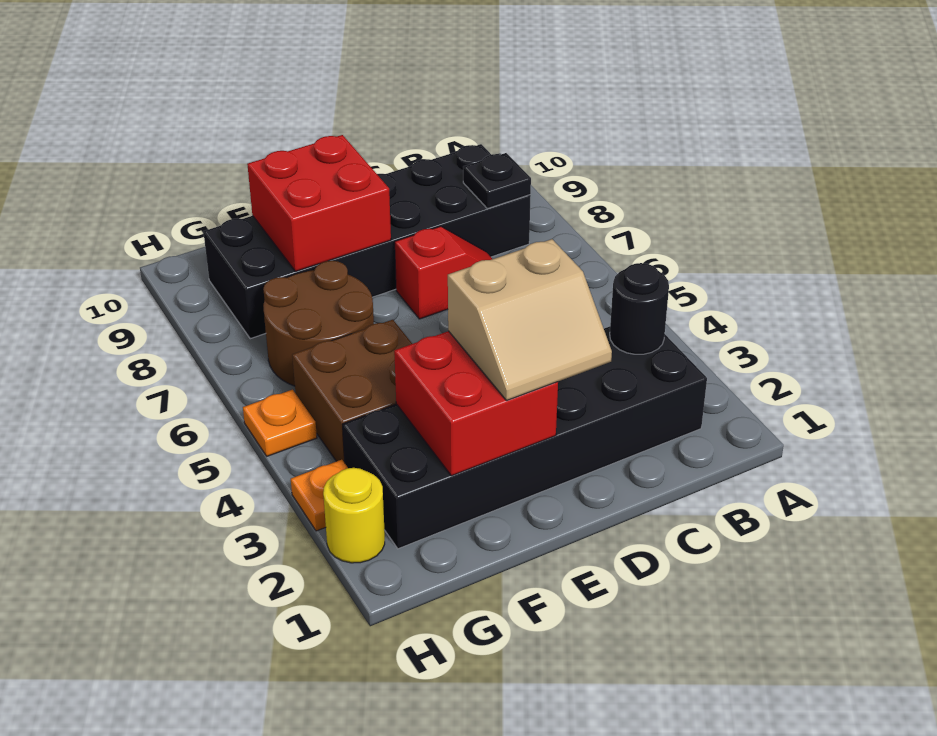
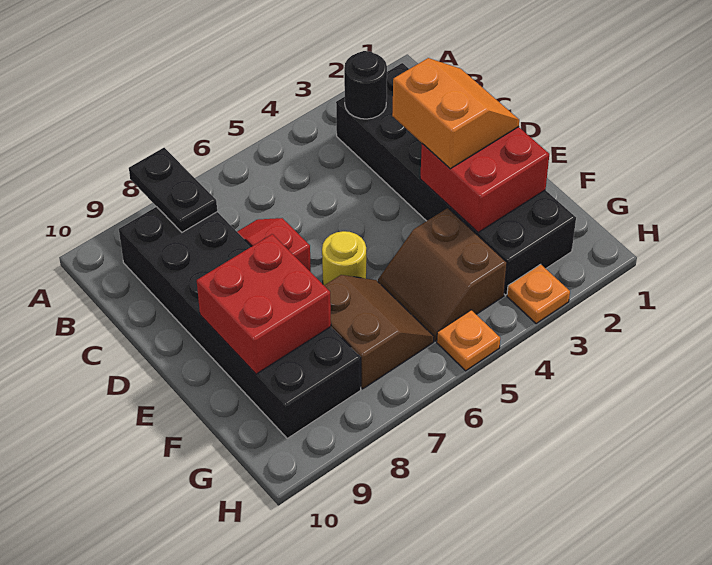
black 1x1 plate [463,153,531,209] -> black 1x2 plate [129,148,217,232]
tan 2x2 slope [448,239,612,400] -> orange 2x2 slope [392,58,519,169]
brown 2x2 brick [292,320,412,463] -> brown 2x2 slope [378,208,507,341]
brown 2x2 round brick [263,261,374,386] -> brown 2x2 slope [324,275,434,389]
yellow 1x1 round brick [323,468,385,563] -> yellow 1x1 round brick moved to [322,231,366,285]

